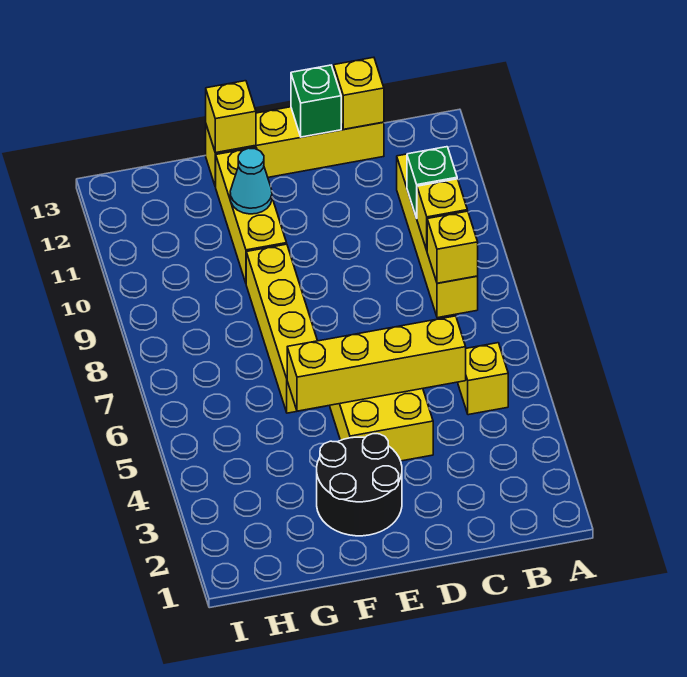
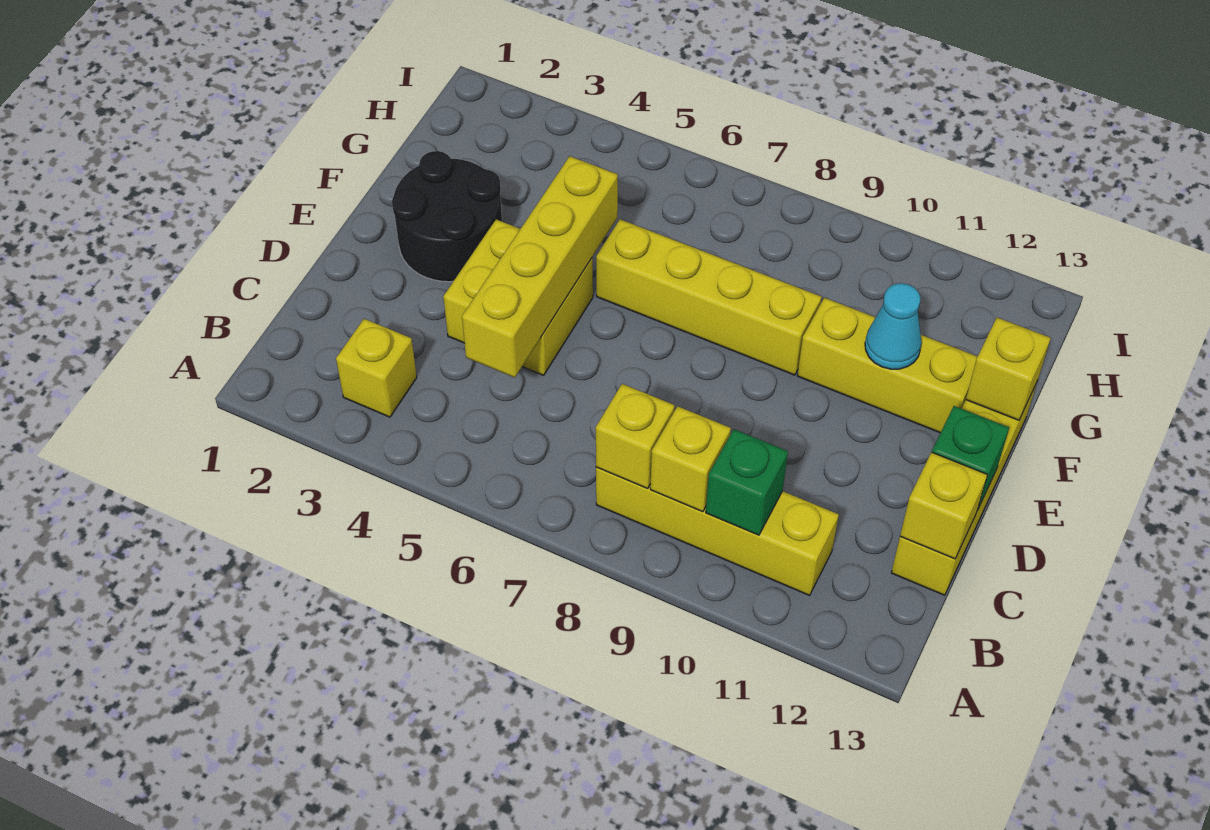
yellow 1x1 brick [458,343,508,415] -> yellow 1x1 brick moved to [336,319,417,417]

